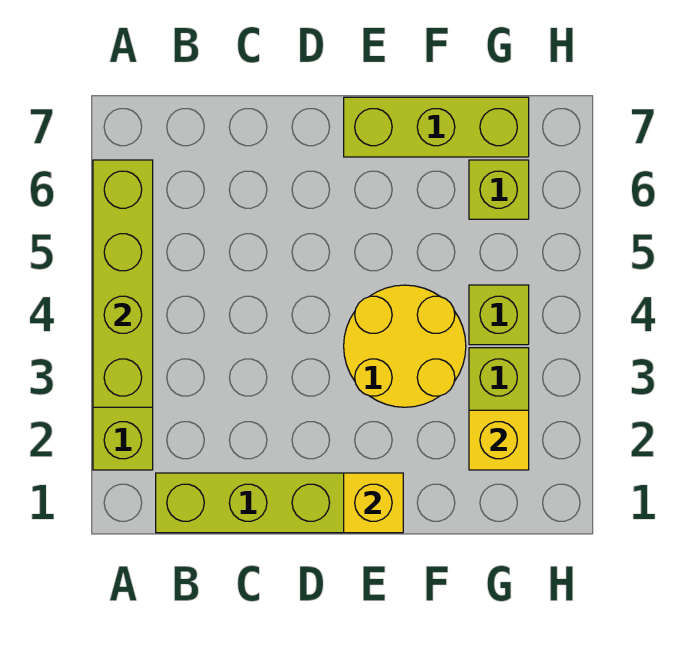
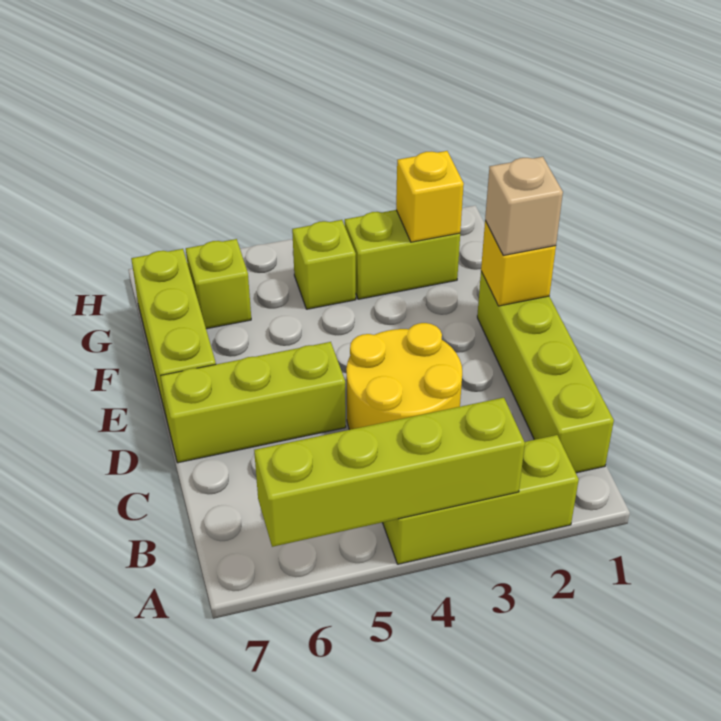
none -> lime 1x3 brick [161,342,346,463]
none -> tan 1x1 brick [485,157,563,255]
yellow 2x2 round brick [344,285,466,407] -> yellow 2x2 round brick moved to [346,323,462,430]

